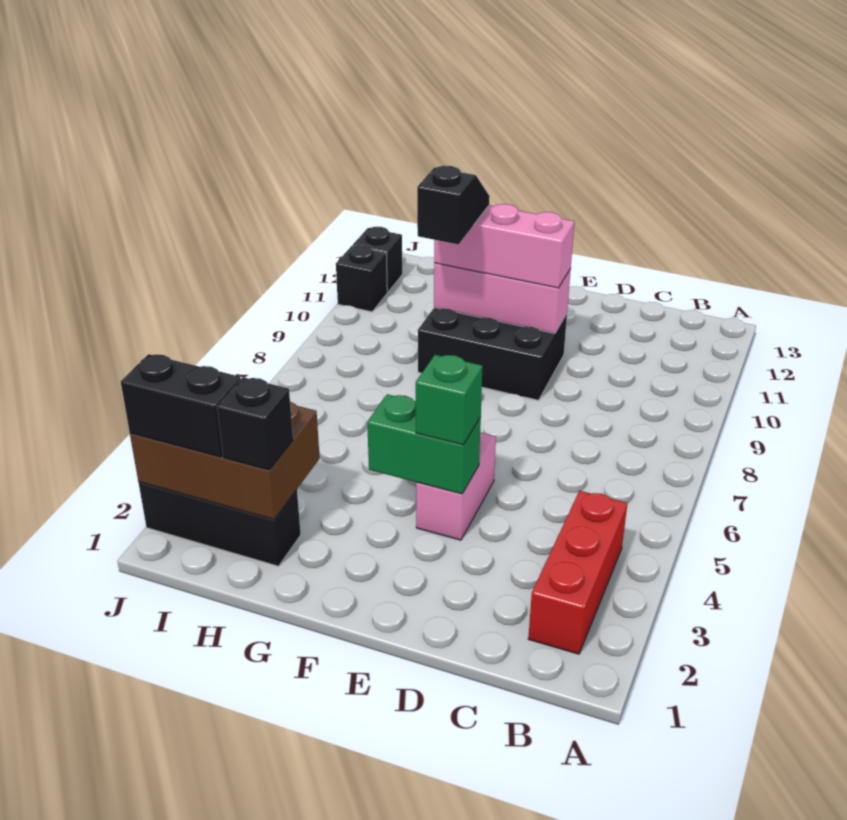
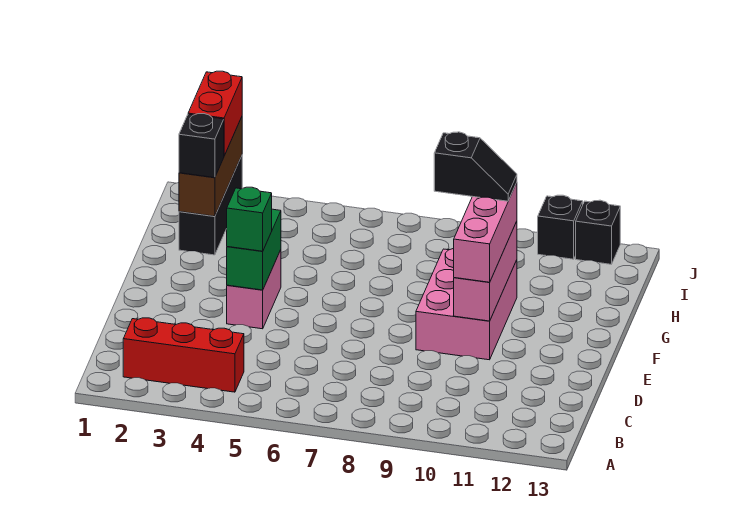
pink 1x2 brick [416,432,496,540] -> pink 1x2 brick turned to [227,250,281,329]
black 2x3 brick [418,308,567,400] -> pink 2x3 brick [416,248,517,360]
brown 2x3 brick [130,402,320,520] -> brown 1x3 brick [179,117,242,216]
black 1x2 brick [121,354,240,457] -> red 1x2 brick [188,71,242,156]

